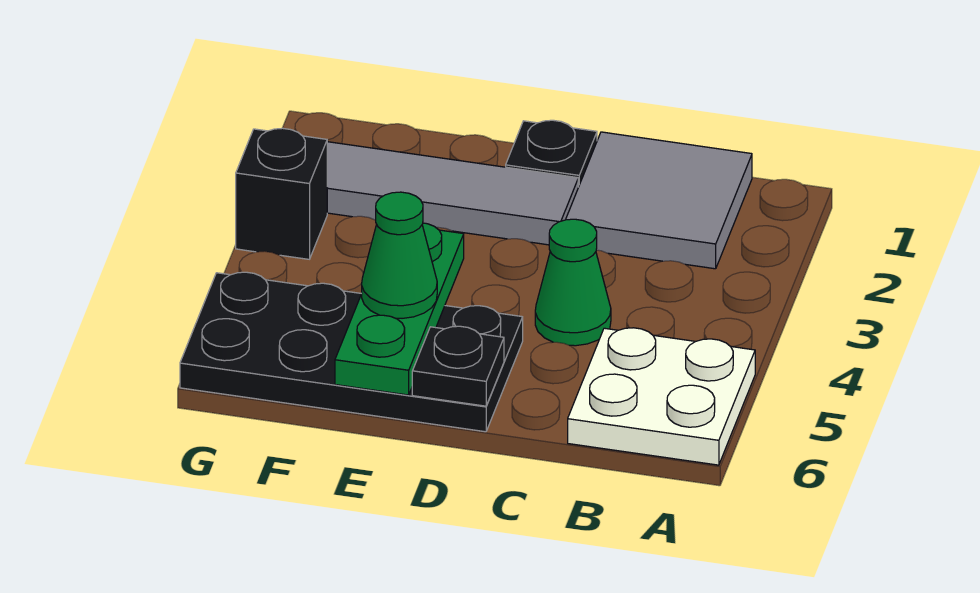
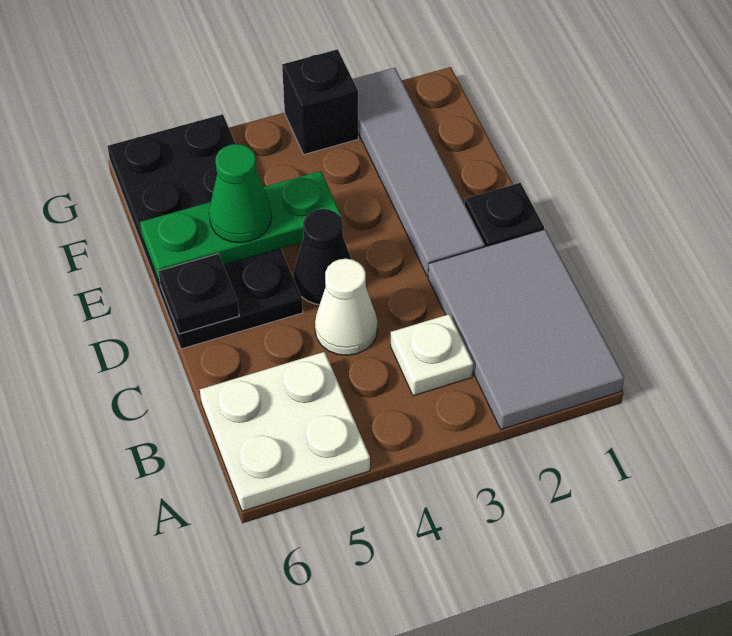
grey 2x2 tile [566,132,752,269] -> grey 2x3 tile [428,229,624,429]
none -> white 1x1 plate [390,314,473,396]
green 1x1 cone [535,219,611,346] -> white 1x1 cone [315,259,377,355]
none -> black 1x1 cone [294,209,351,305]

